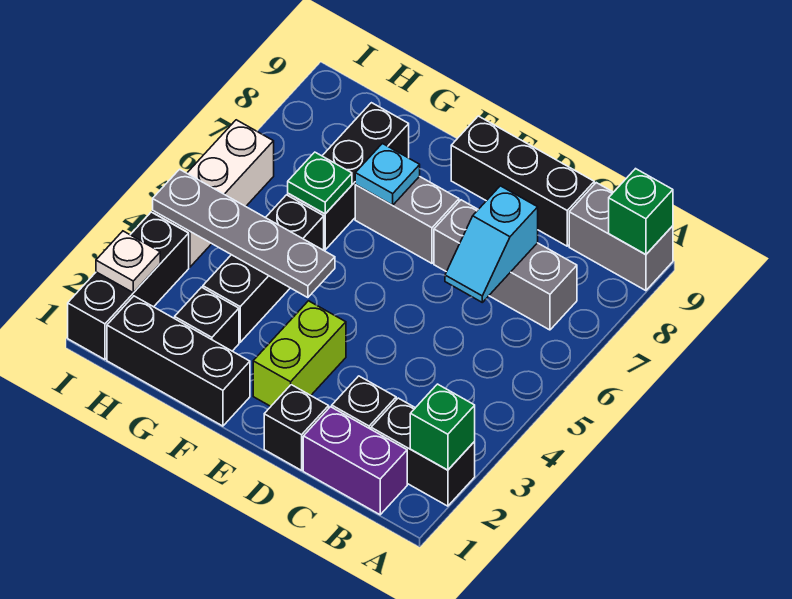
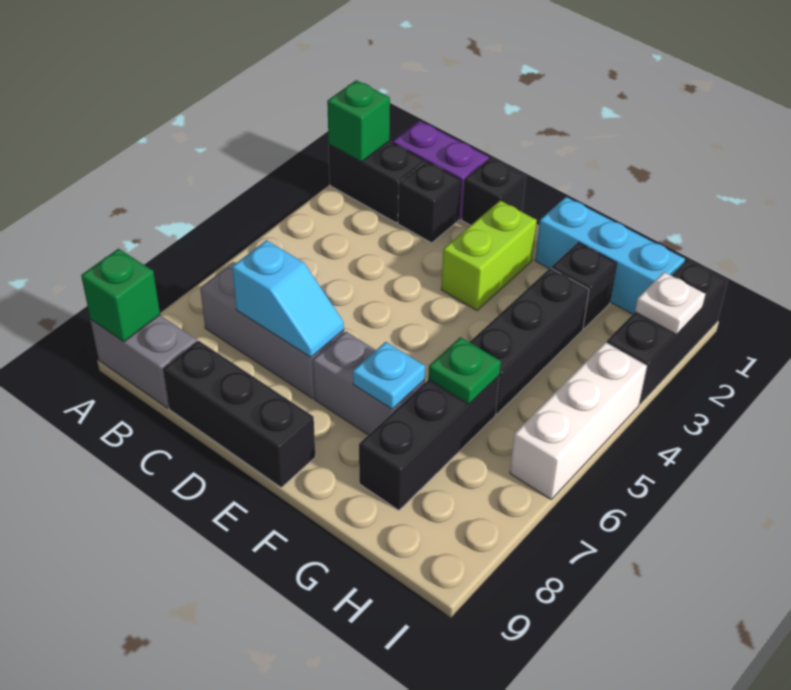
cyan 1x2 slope [445,186,538,302] -> cyan 1x2 slope turned to [232,240,344,357]
black 1x3 brick [107,296,250,426] -> cyan 1x3 brick [535,197,685,314]
grey 1x4 plate [153,169,335,298] -> none

